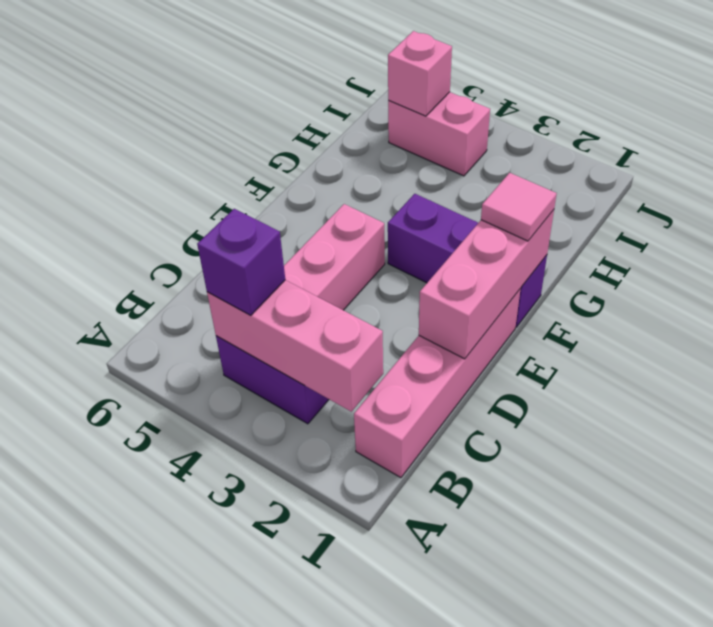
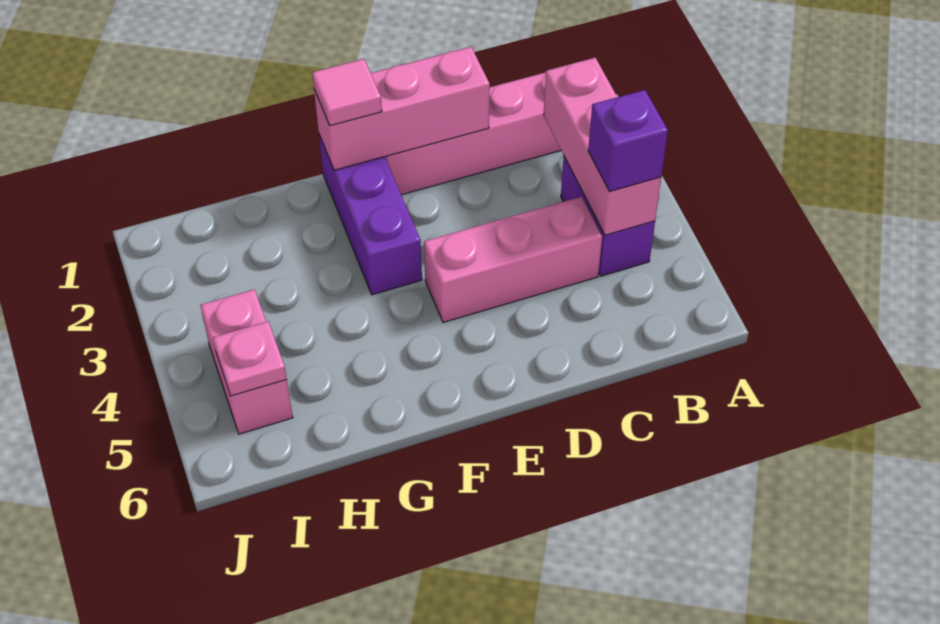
pink 1x1 brick [388,31,452,116] -> pink 1x1 plate [213,321,287,396]

